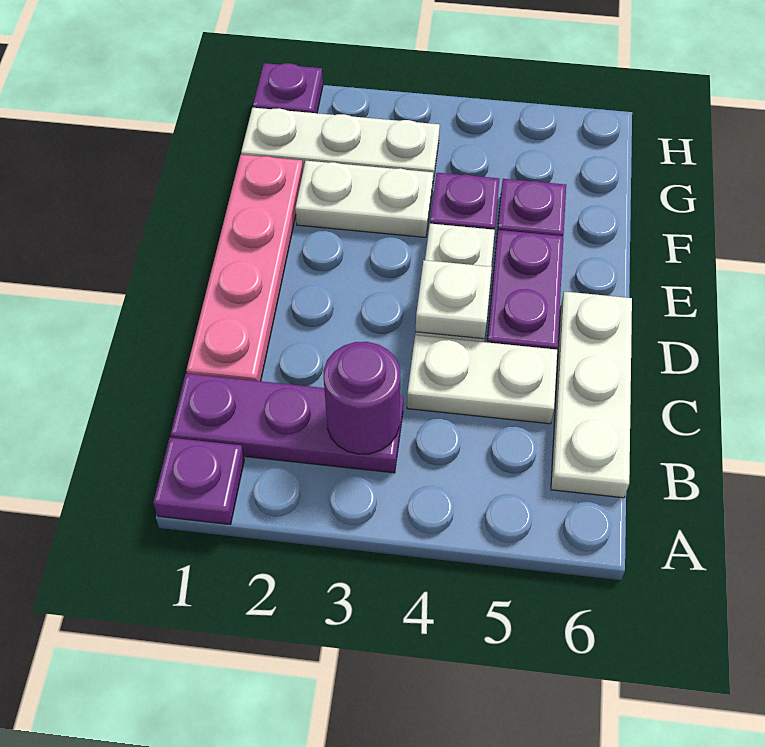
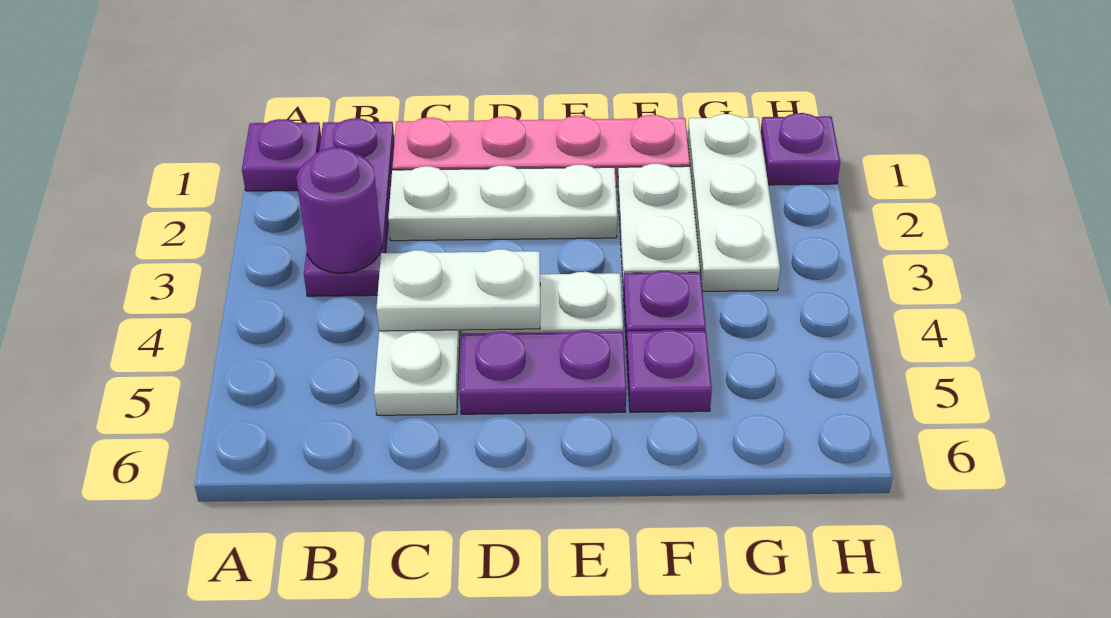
white 1x3 plate [551,291,632,498] -> white 1x3 plate moved to [388,165,617,241]
white 1x1 plate [416,260,492,339] -> white 1x2 plate [376,249,540,331]

